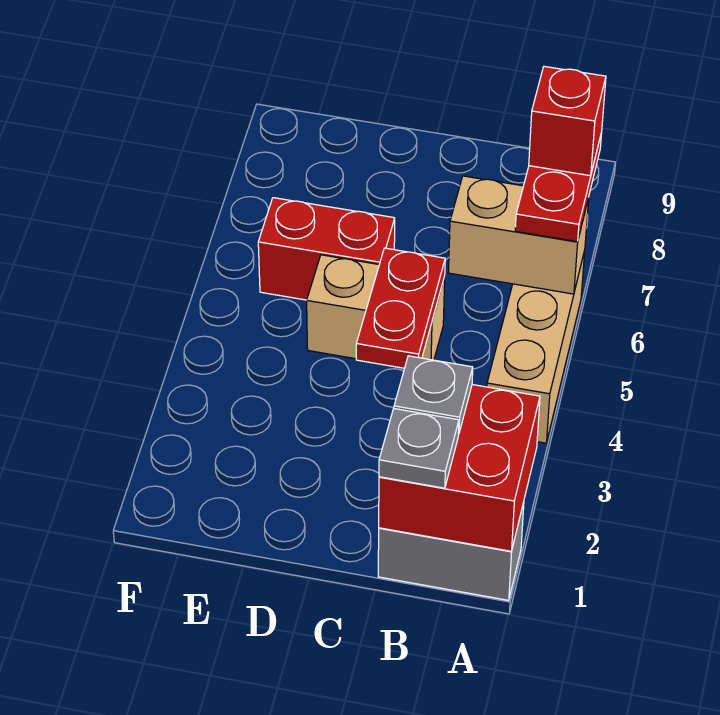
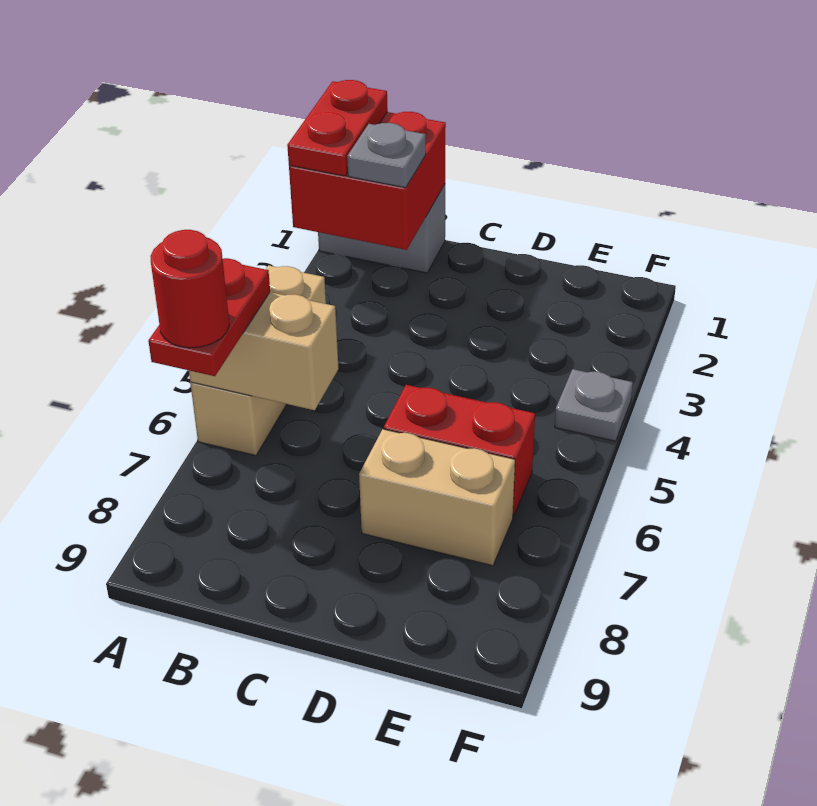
red 1x1 brick [529,66,606,176] -> red 1x1 round brick [151,230,229,348]
grey 1x1 plate [379,409,459,488] -> grey 1x1 plate moved to [555,369,633,441]
red 1x2 plate [356,248,445,368] -> red 1x2 plate moved to [287,80,388,176]
tan 1x2 brick [307,255,445,360] -> tan 1x2 brick moved to [359,429,515,566]

